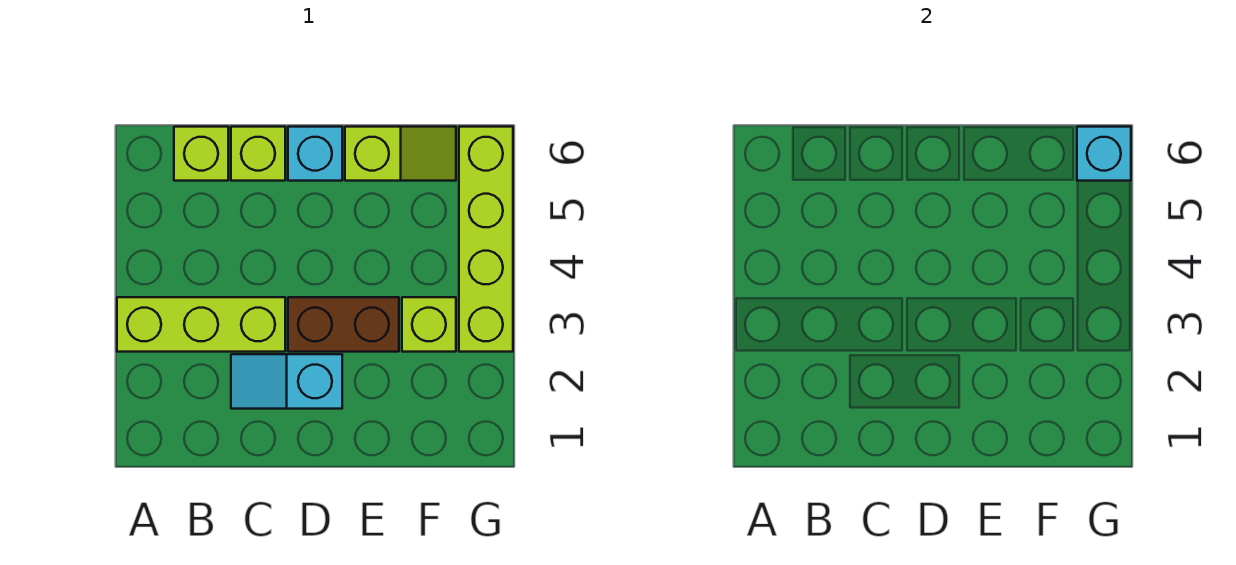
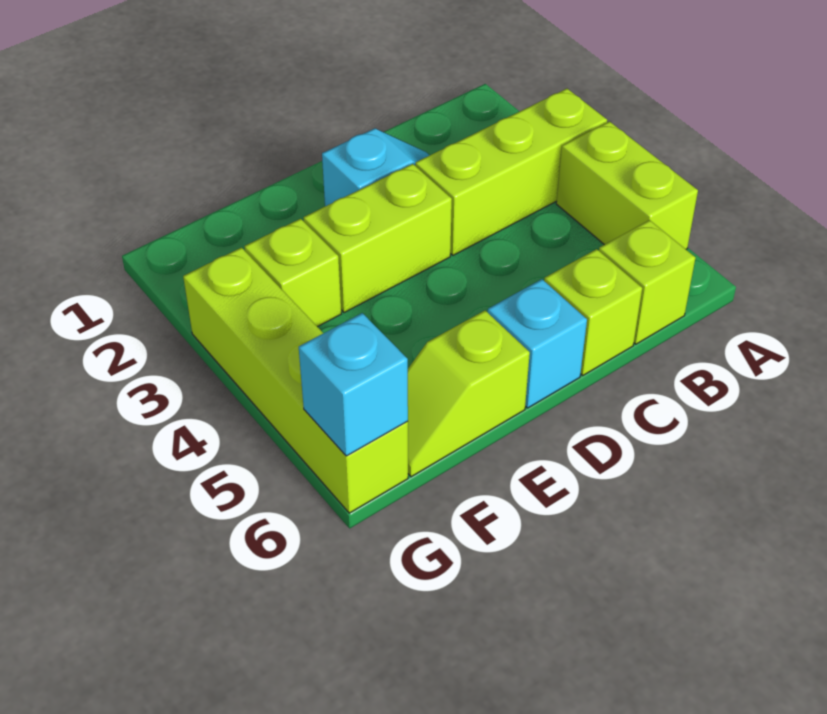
none -> lime 1x2 brick [556,121,698,249]
brown 1x2 brick [288,297,399,352] -> lime 1x2 brick [303,164,452,313]

